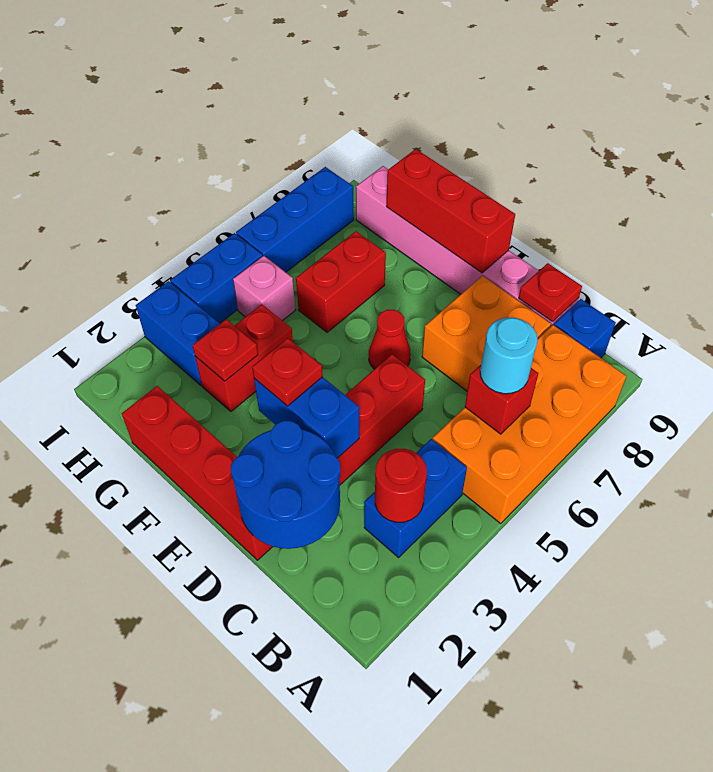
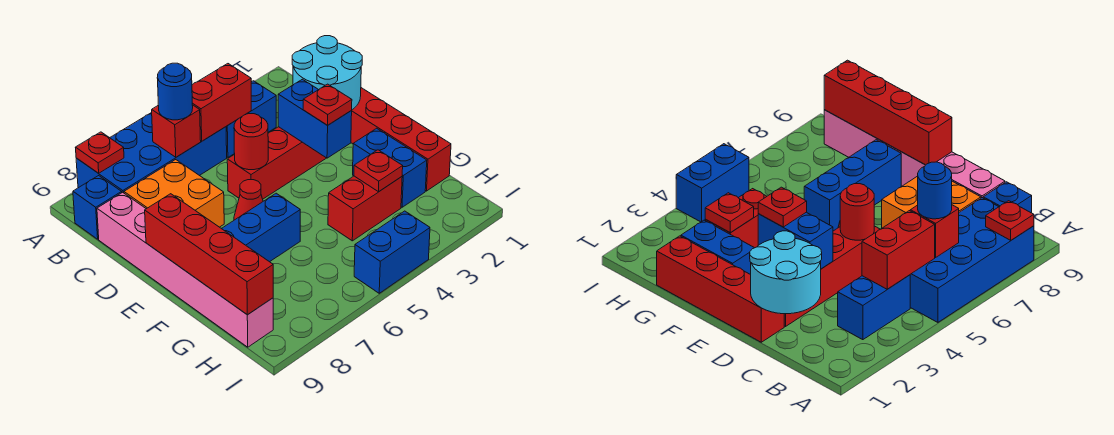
orange 2x4 brick [432,325,626,524] -> blue 2x4 brick [76,113,227,193]
red 1x1 round brick [375,449,427,522] -> red 1x1 round brick moved to [234,114,268,170]
cyan 1x1 round brick [480,317,538,394] -> blue 1x1 round brick [157,63,193,120]
blue 2x2 round brick [231,421,340,549] -> cyan 2x2 round brick [292,36,362,110]
red 1x1 plate [519,263,582,322] -> red 1x1 plate moved to [75,132,124,173]
red 1x3 brick [386,149,515,273] -> red 1x4 brick [145,194,273,315]
red 1x2 brick [296,231,386,332] -> red 1x2 brick moved to [192,64,251,141]
blue 1x2 brick [136,281,220,385] -> blue 1x2 brick moved to [353,128,427,207]
pink 1x1 brick [233,256,295,321] -> none
blue 1x3 brick [236,167,354,272] -> blue 1x3 brick moved to [221,193,300,262]

